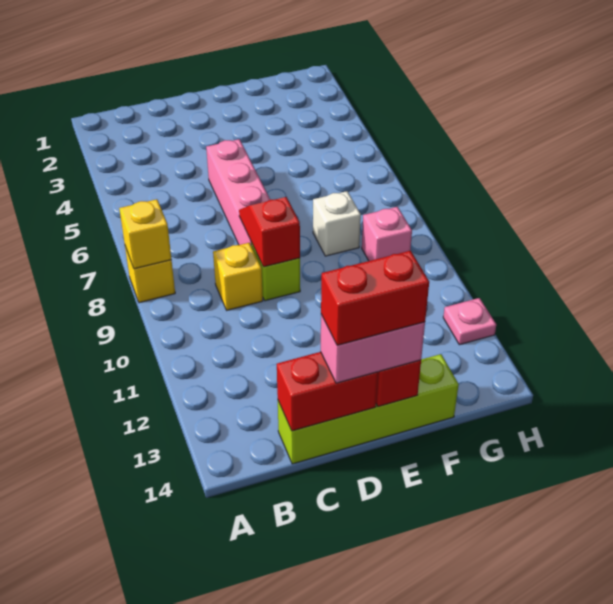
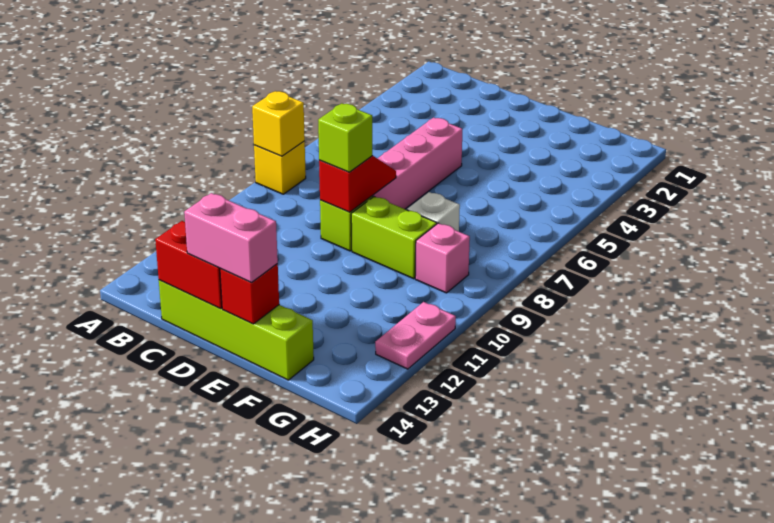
yellow 1x1 brick [213,243,263,310] -> none
none -> lime 1x1 brick [318,103,372,172]
red 1x2 brick [321,251,429,345] -> none
none -> lime 1x2 brick [351,197,437,279]
pink 1x1 plate [443,298,496,345] -> pink 1x2 plate [375,302,456,369]

